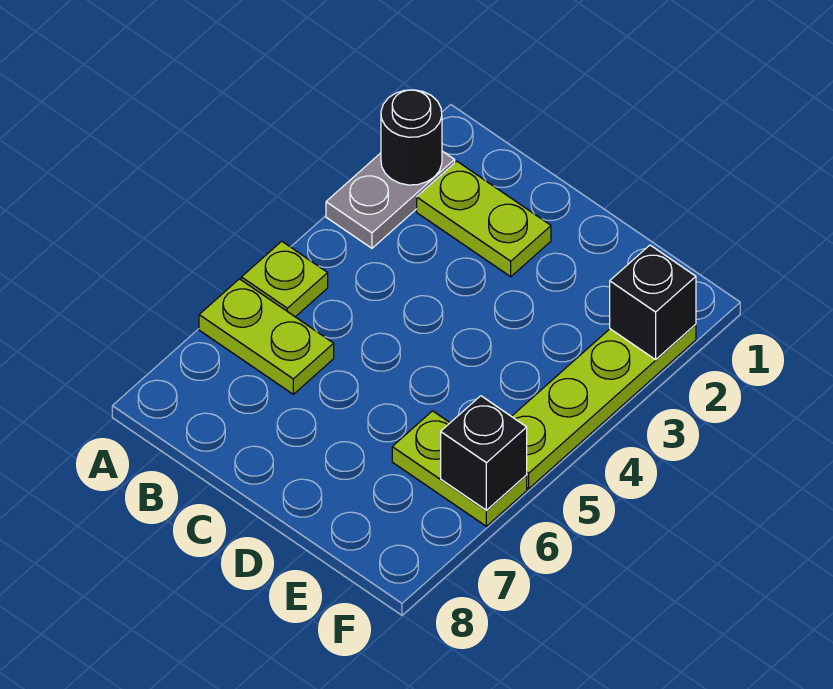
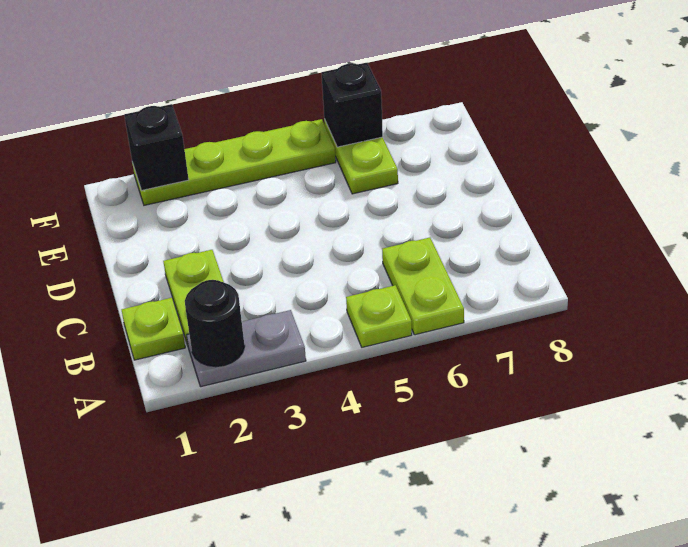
none -> lime 1x1 plate [122,298,185,360]

